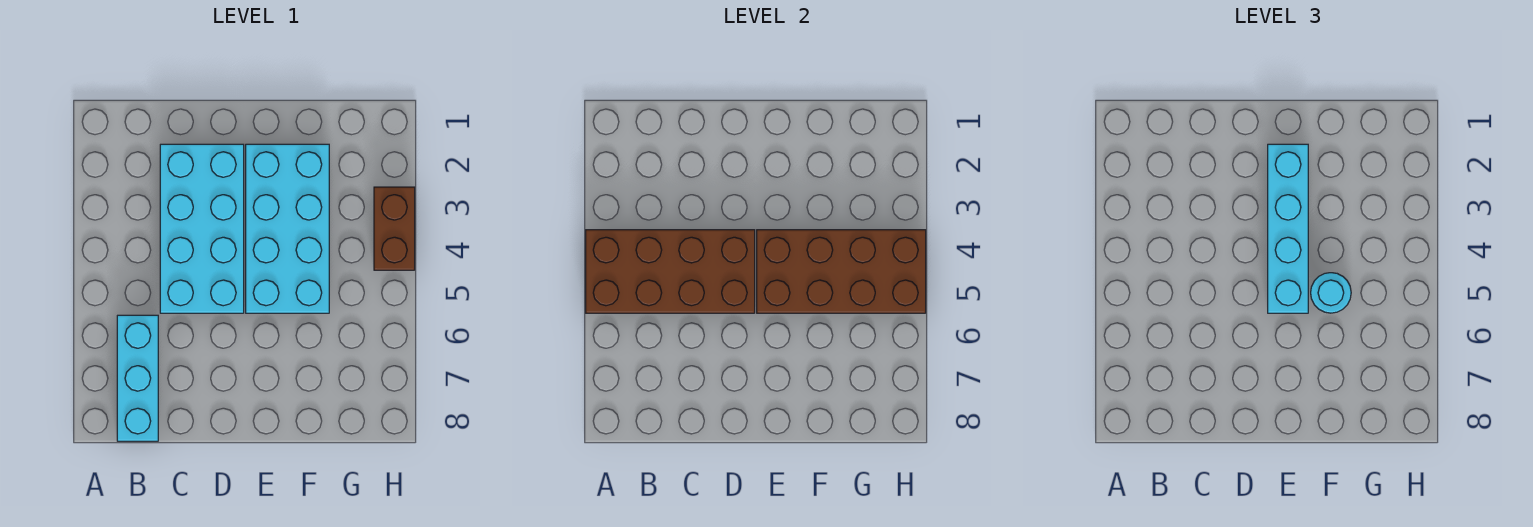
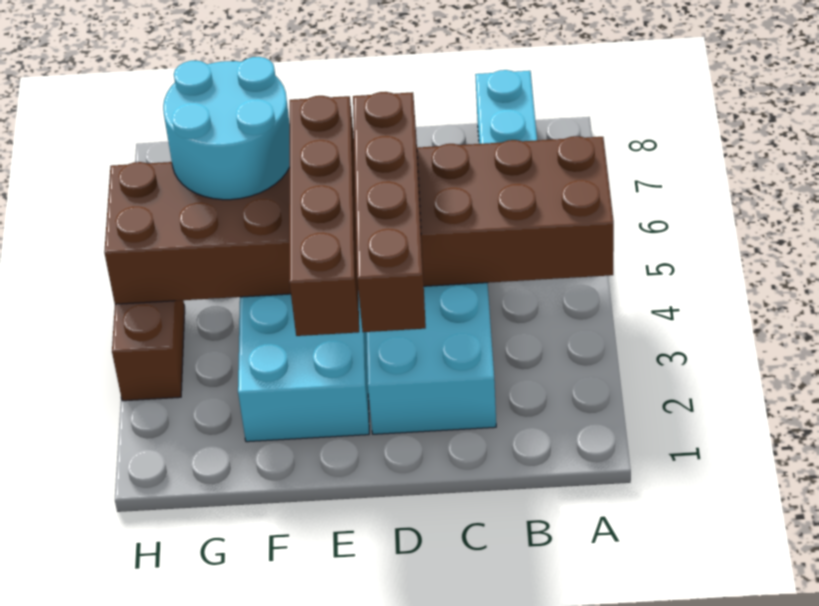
none -> brown 1x4 brick [353,92,426,332]
cyan 1x4 brick [1268,144,1308,313] -> brown 1x4 brick [289,96,359,336]
cyan 1x1 round brick [1311,273,1351,313] -> cyan 2x2 round brick [163,57,290,200]

